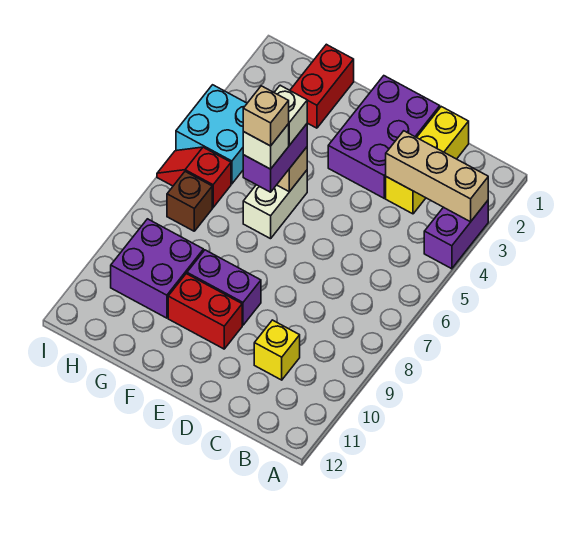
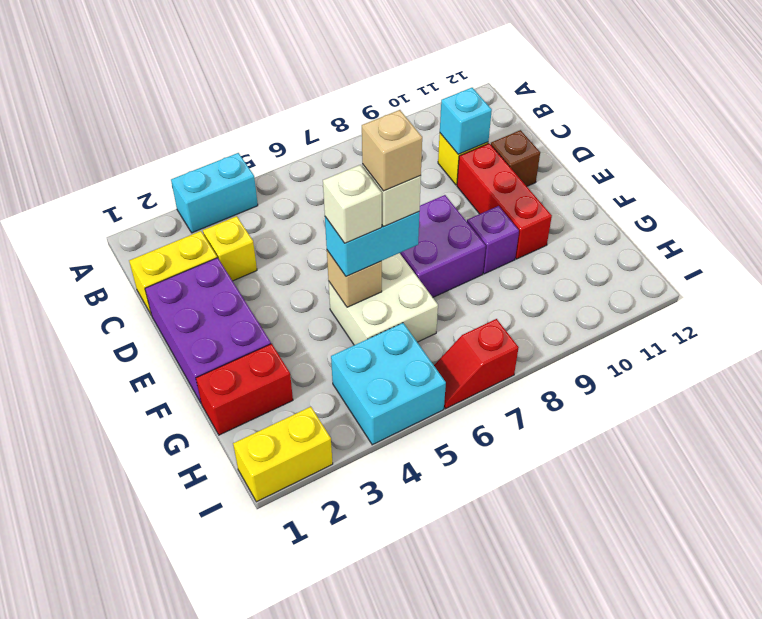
purple 1x2 brick [424,201,488,269] -> cyan 1x2 brick [171,153,258,233]
tan 1x3 brick [386,131,488,222] -> none
none -> cyan 1x1 brick [440,88,492,154]
purple 2x3 brick [328,76,440,198] -> purple 2x3 brick turned to [145,258,271,403]
purple 1x2 brick [187,250,261,325] -> purple 1x1 brick [467,206,519,274]
red 1x2 brick [168,274,242,349] -> red 1x3 brick [457,143,552,259]
white 1x2 brick [243,170,307,239] -> white 2x2 brick [329,253,438,345]
purple 1x2 brick [243,124,307,192] -> cyan 1x2 brick [325,212,419,277]
purple 2x2 brick [111,219,203,318] -> purple 2x2 brick moved to [400,195,486,297]
red 1x2 slope [157,147,231,207] -> red 1x2 slope turned to [434,319,519,409]
brown 1x1 brick [167,172,212,231] -> brown 1x1 brick moved to [491,130,540,186]
none -> yellow 1x2 brick [233,407,333,502]

